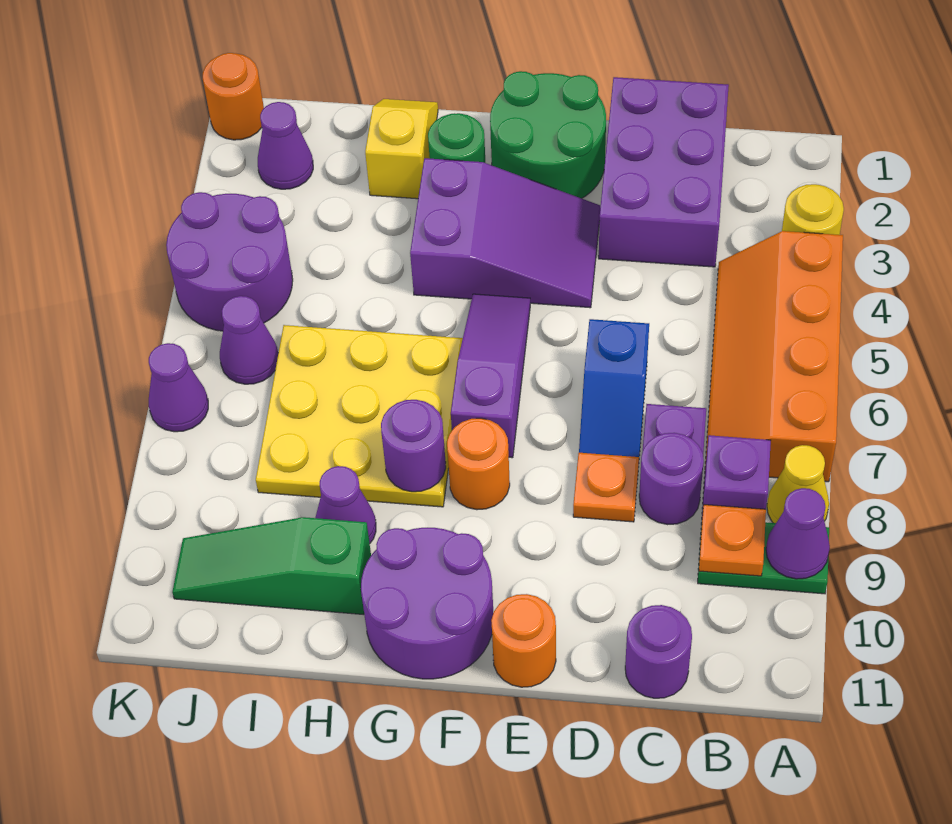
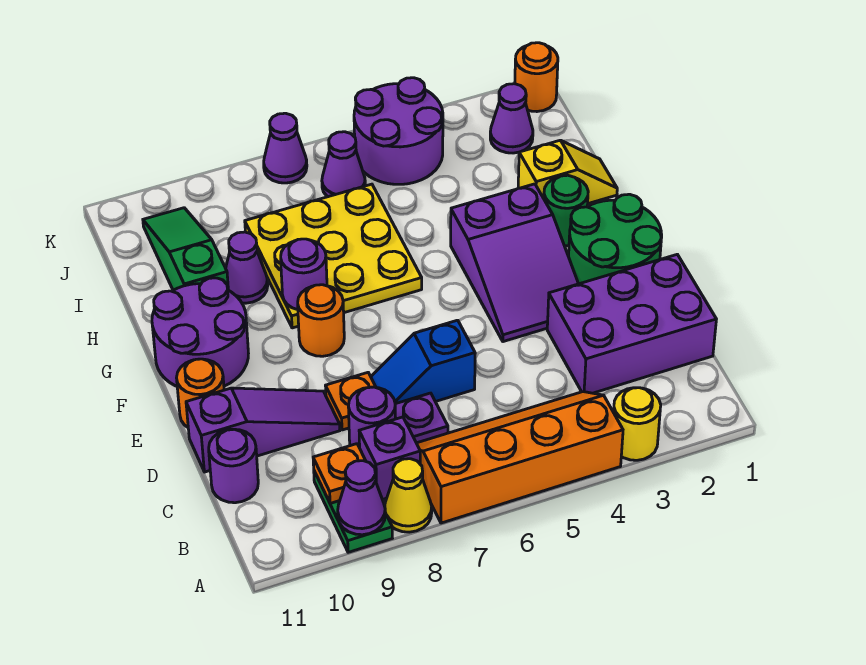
purple 1x3 slope [451,294,530,458] -> purple 1x3 slope moved to [186,388,340,472]

